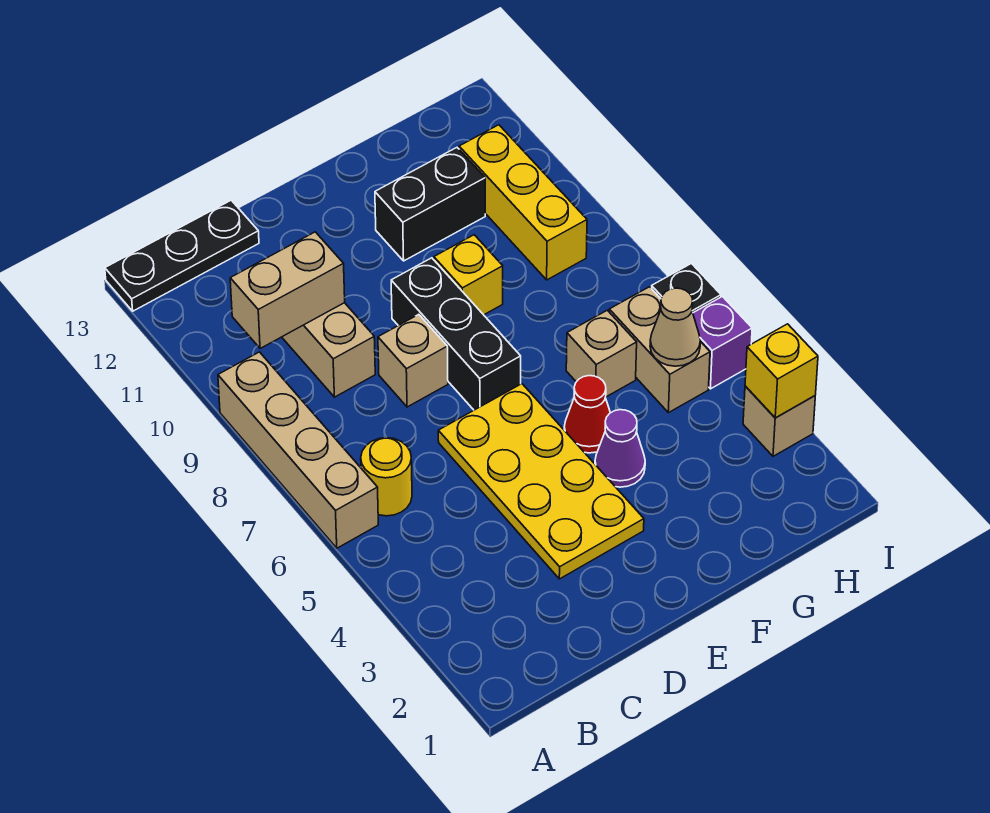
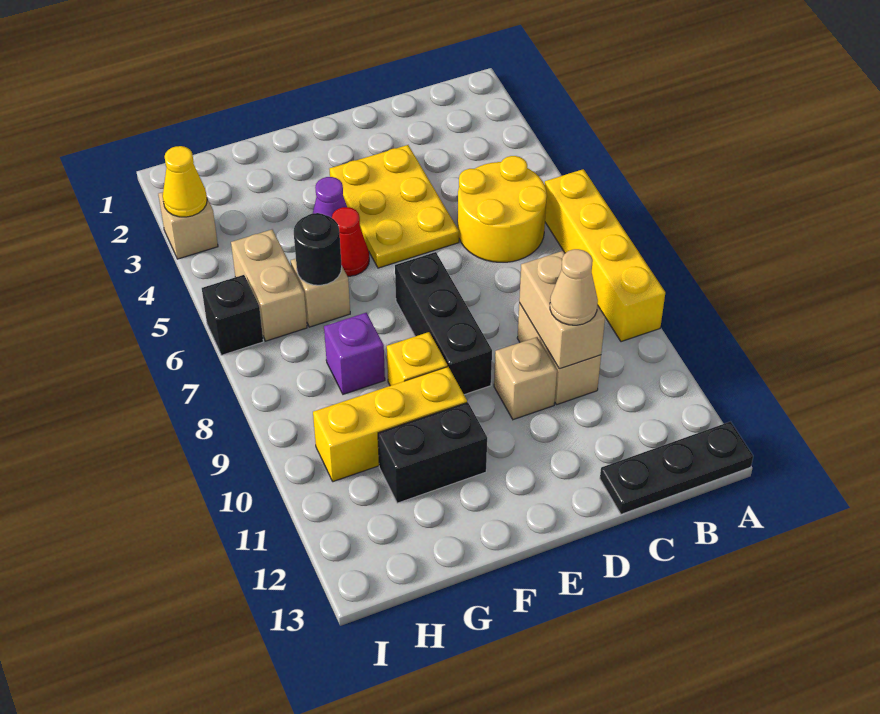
tan 1x4 brick [218,352,378,548] -> yellow 1x4 brick [545,169,665,342]
yellow 1x1 round brick [361,438,412,516] -> yellow 2x2 round brick [458,156,547,262]
tan 1x2 brick [230,232,345,349] -> tan 1x2 brick turned to [519,251,605,369]
yellow 2x4 plate [438,384,644,579] -> yellow 2x3 plate [329,145,459,268]
tan 1x1 brick [378,314,448,407] -> tan 1x1 brick moved to [494,337,557,420]
none -> black 1x1 round brick [294,213,342,285]
tan 1x1 cone [650,288,700,366] -> tan 1x1 cone moved to [550,249,598,325]
yellow 1x3 brick [459,125,587,280] -> yellow 1x3 brick turned to [313,367,467,482]
yellow 1x1 brick [745,324,818,418] -> yellow 1x1 cone [163,146,207,217]
purple 1x1 brick [693,297,752,389] -> purple 1x1 brick moved to [324,313,385,394]

